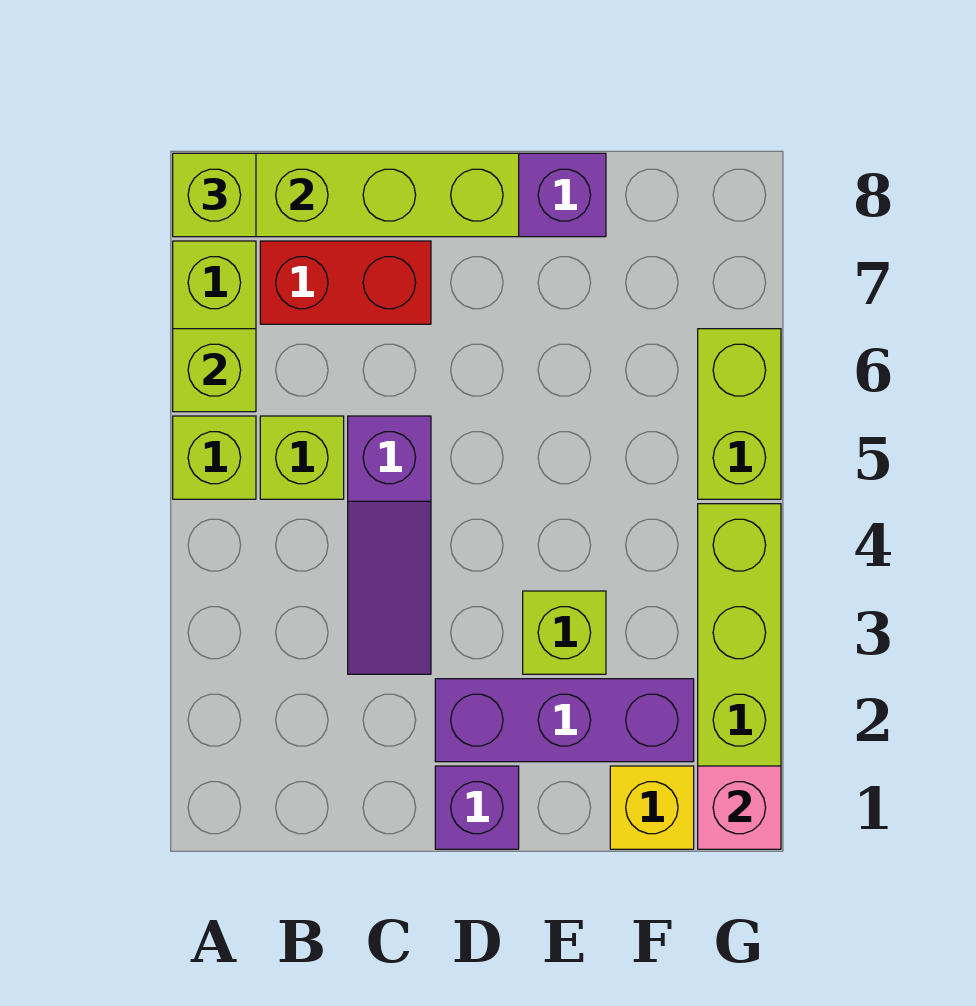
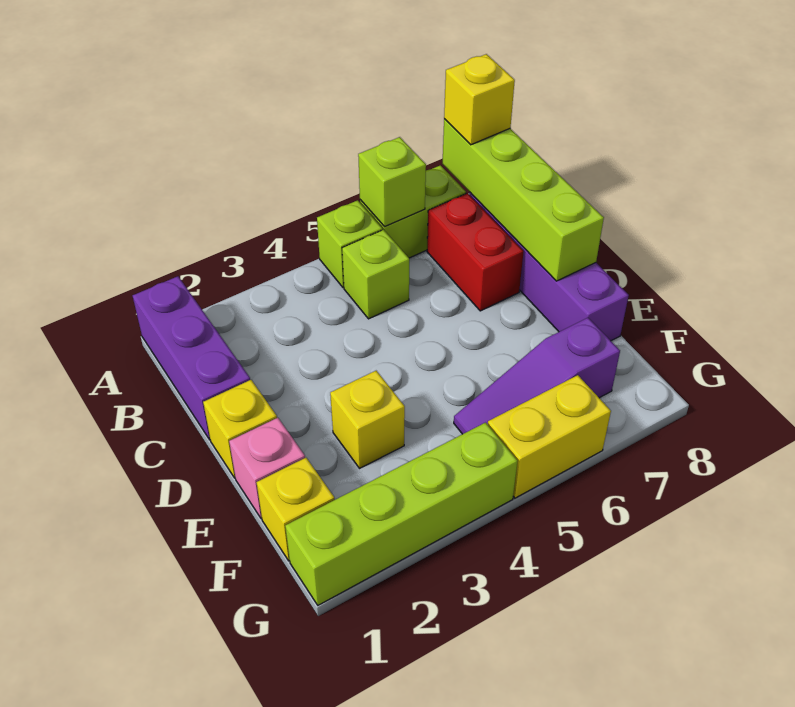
lime 1x1 brick [173,153,256,237] -> yellow 1x1 brick [444,54,515,145]
purple 1x3 slope [348,416,431,674] -> purple 1x3 slope moved to [454,318,620,434]
purple 1x1 brick [435,766,519,849] -> yellow 1x1 brick [203,380,277,478]
purple 1x3 brick [435,679,694,762] -> purple 1x3 brick moved to [133,276,250,440]
lime 1x1 brick [523,591,606,674] -> yellow 1x1 brick [330,371,405,469]
pink 1x1 brick [698,766,781,849] -> pink 1x1 brick moved to [229,418,305,518]
lime 1x2 brick [698,329,781,499] -> yellow 1x2 brick [488,375,611,498]

